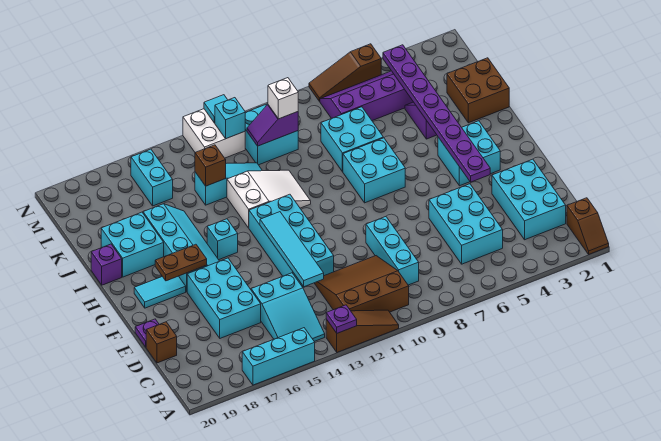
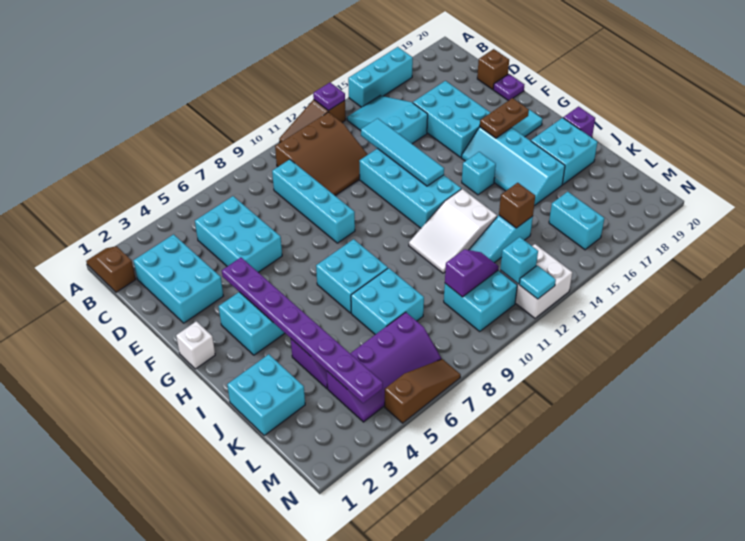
cyan 1x3 brick [366,217,419,285] -> cyan 1x4 brick [272,159,355,243]
brown 2x2 brick [447,58,509,123] -> cyan 2x2 brick [227,354,305,435]
white 1x1 brick [268,78,298,119] -> white 1x1 brick moved to [176,321,215,369]

